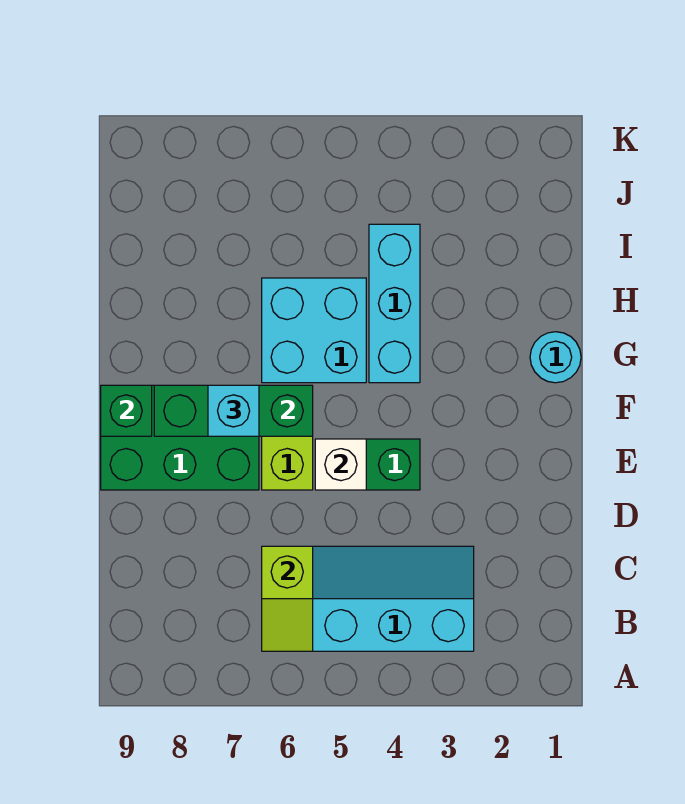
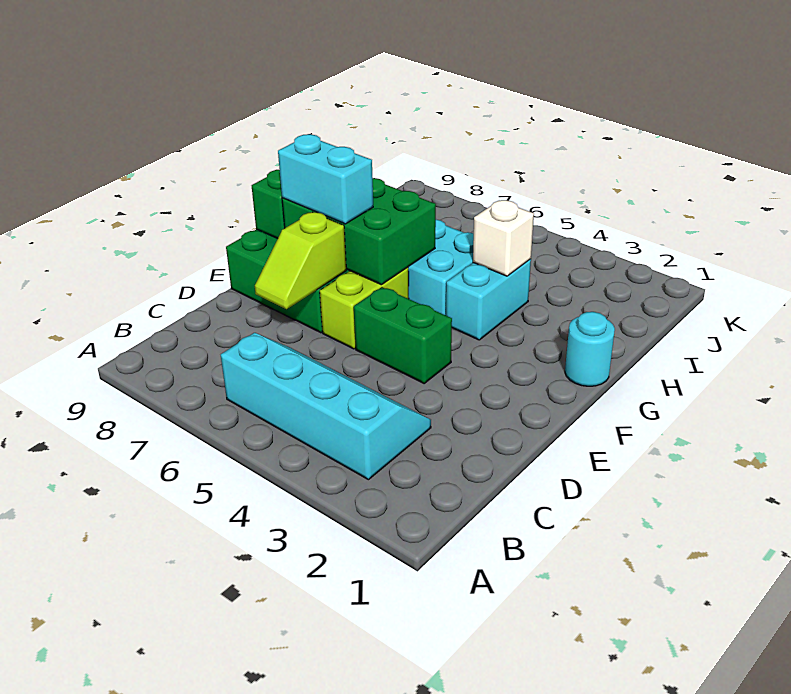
lime 1x2 slope [262,546,313,651] -> lime 1x2 slope moved to [255,212,346,309]
white 1x1 brick [315,439,366,490] -> white 1x1 brick moved to [473,200,534,276]
green 1x3 brick [154,385,313,436] -> green 2x3 brick [282,178,436,285]
cyan 1x1 brick [208,385,259,436] -> cyan 1x2 brick [278,134,373,224]
cyan 1x3 brick [369,224,420,383] -> cyan 1x2 brick [446,259,531,340]

